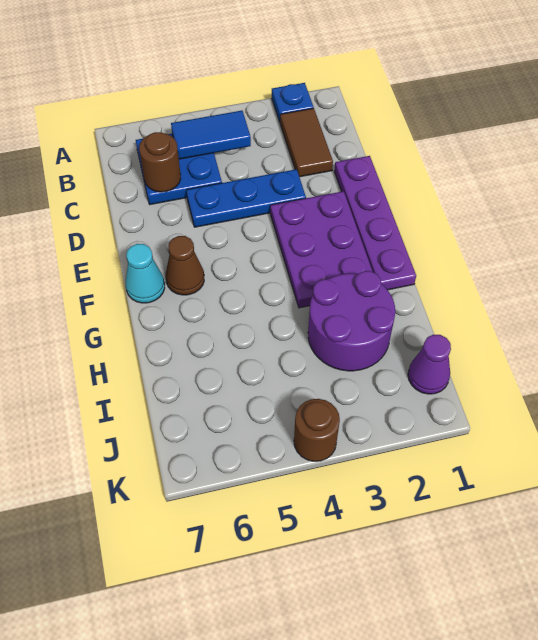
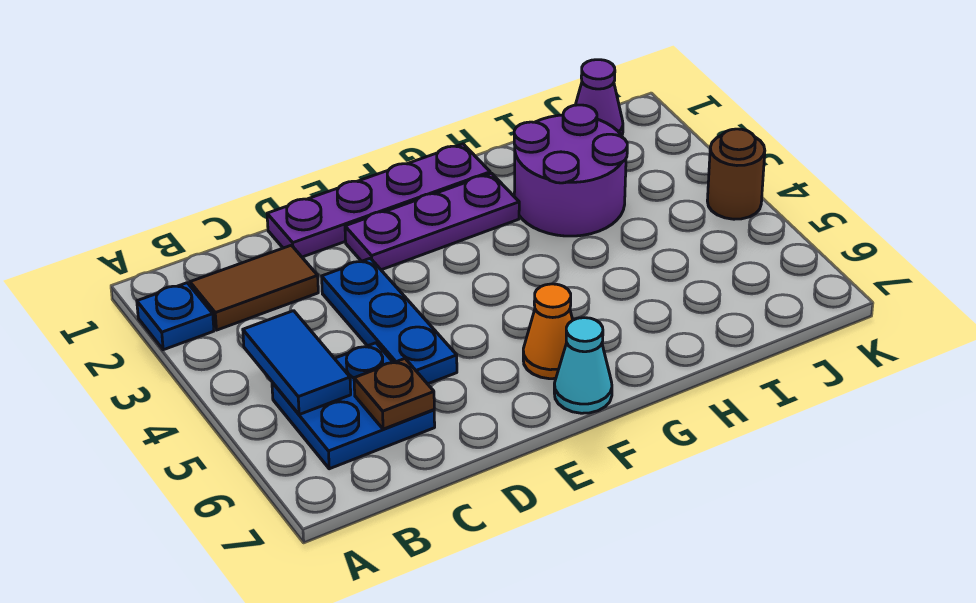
brown 1x1 round brick [139,132,181,192] -> brown 1x1 plate [354,359,434,429]
purple 2x3 plate [270,191,373,308] -> purple 1x3 plate [345,173,519,270]
brown 1x1 cone [166,236,204,295] -> orange 1x1 cone [523,284,573,379]

